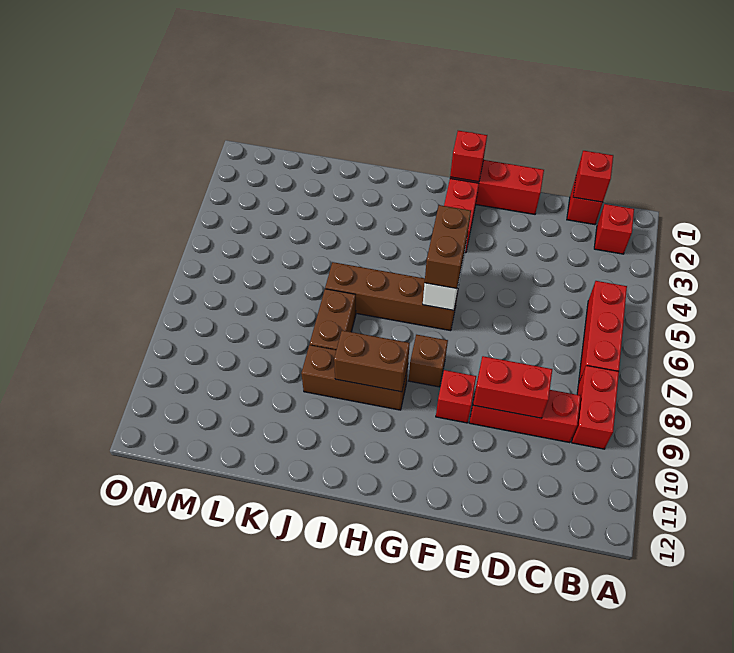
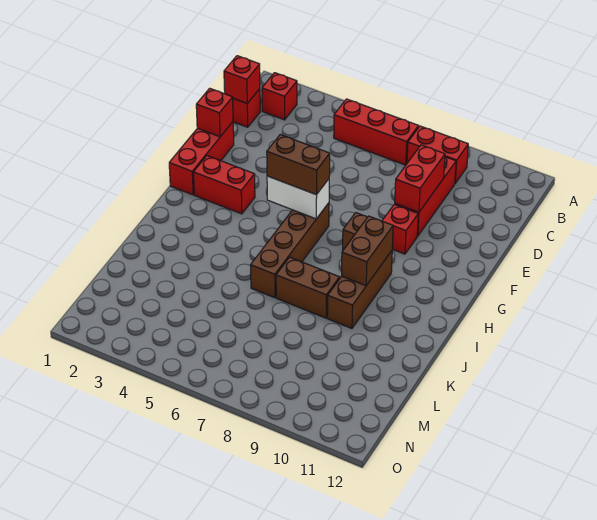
red 1x1 brick [450,131,487,182] -> red 1x1 brick moved to [196,88,233,137]

